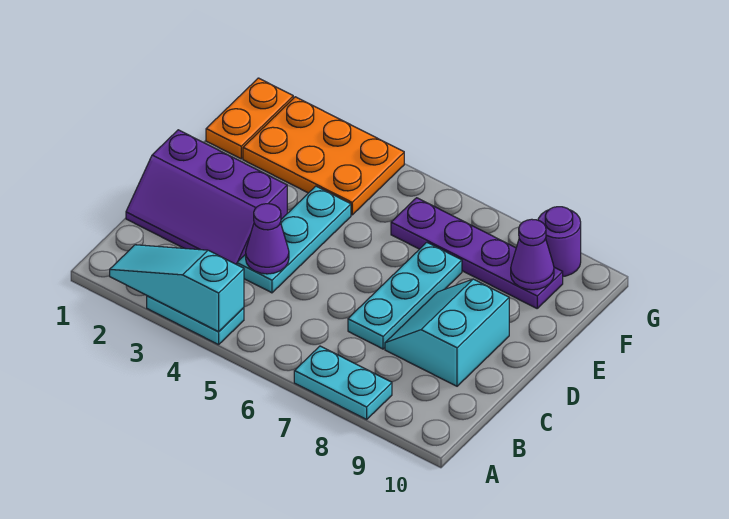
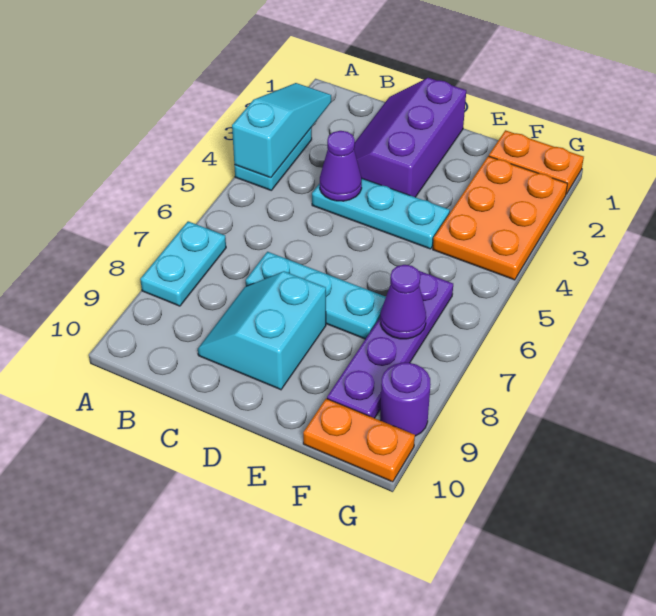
cyan 2x2 slope [385,279,509,386] -> cyan 2x2 slope turned to [198,271,326,390]
purple 1x1 cone [511,219,554,290] -> purple 1x1 cone moved to [380,265,426,339]
none -> orange 1x2 plate [303,399,415,482]

